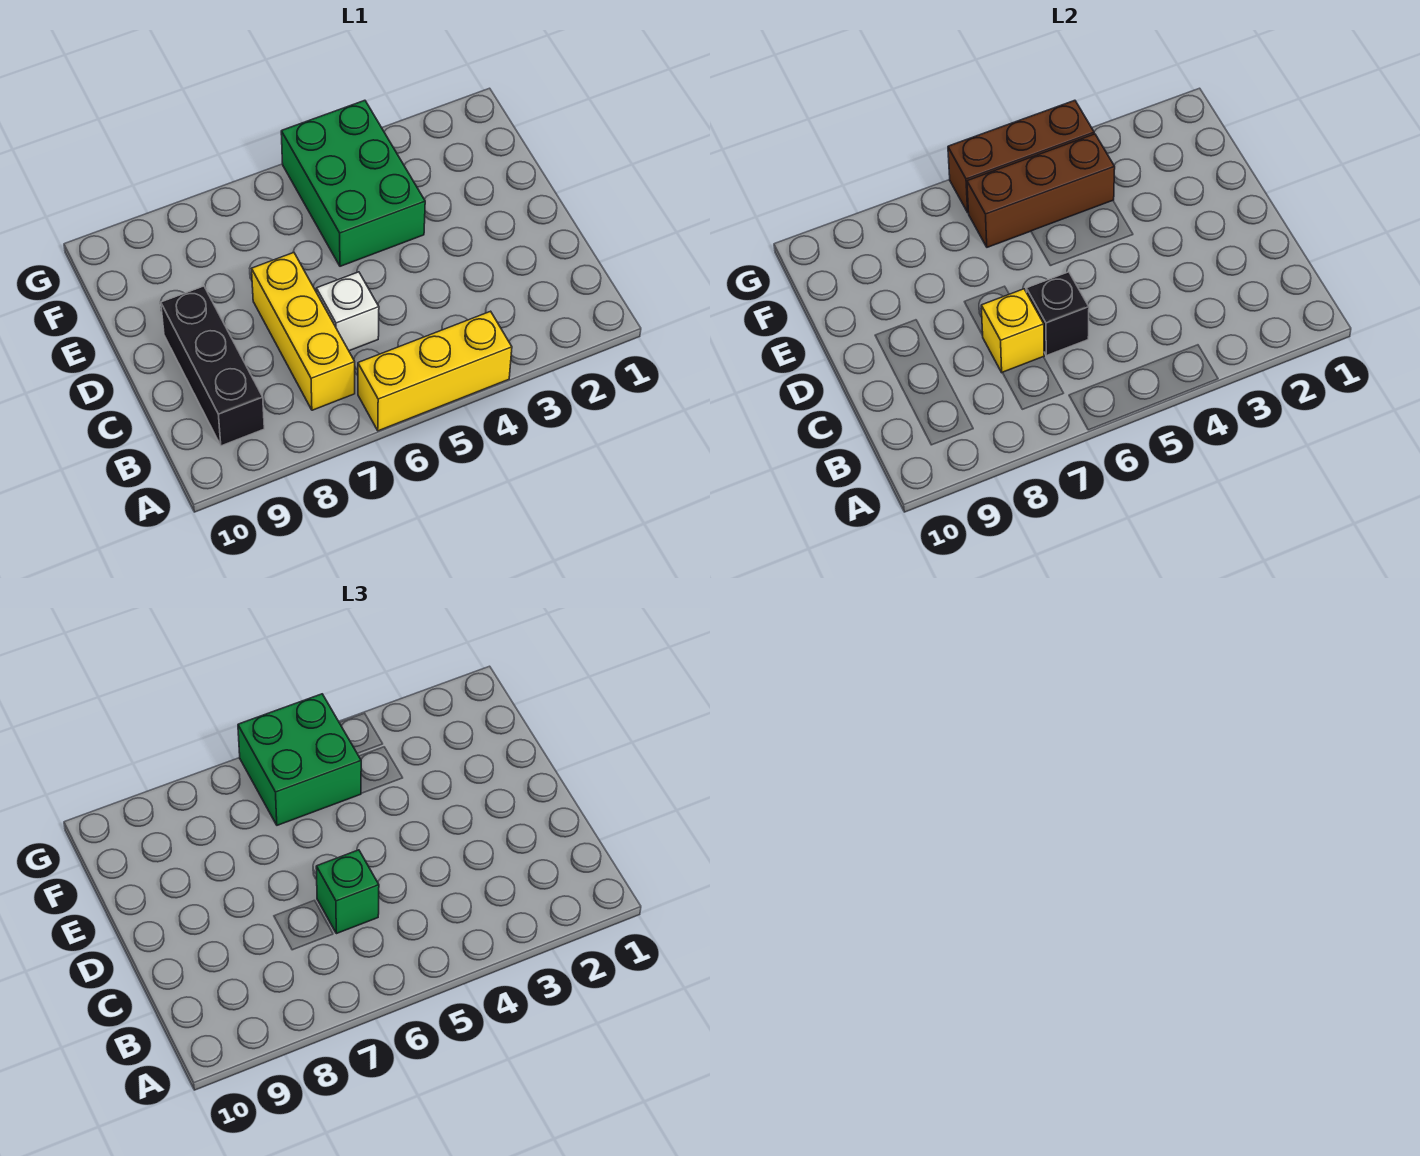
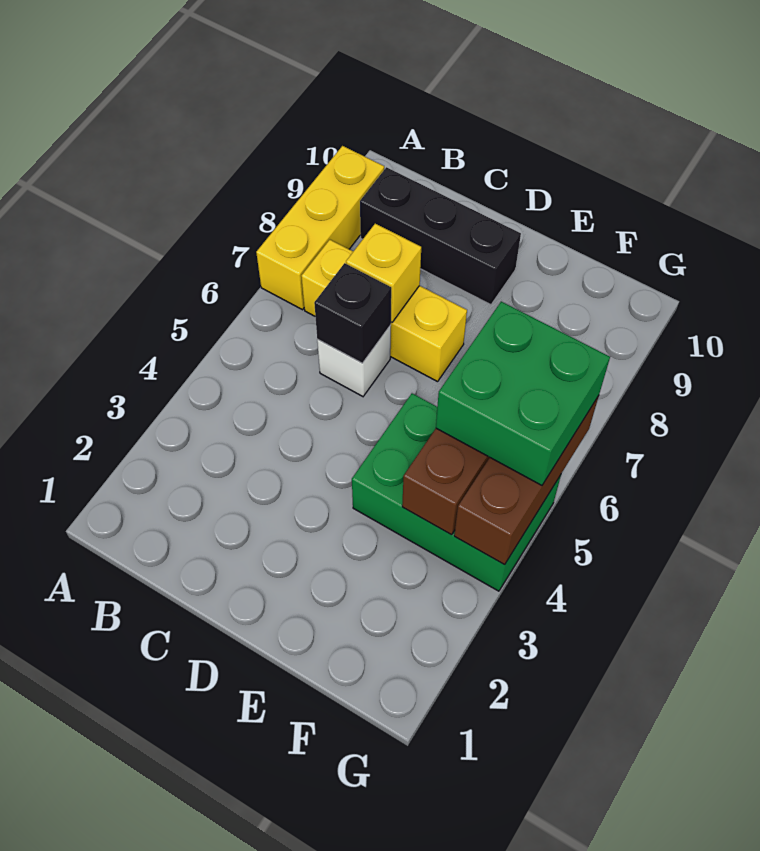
yellow 1x3 brick [358,311,512,431] -> yellow 1x3 brick moved to [256,146,384,310]
green 1x1 brick [316,850,379,934] -> none

